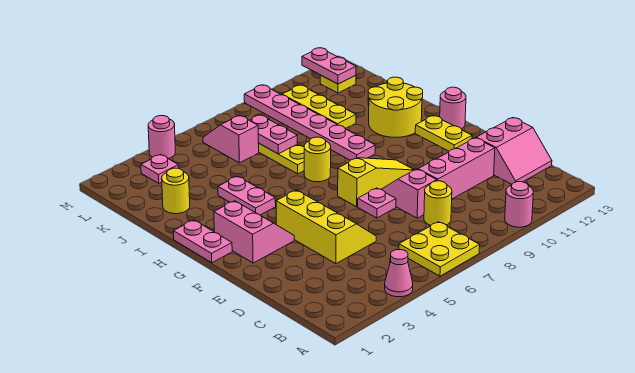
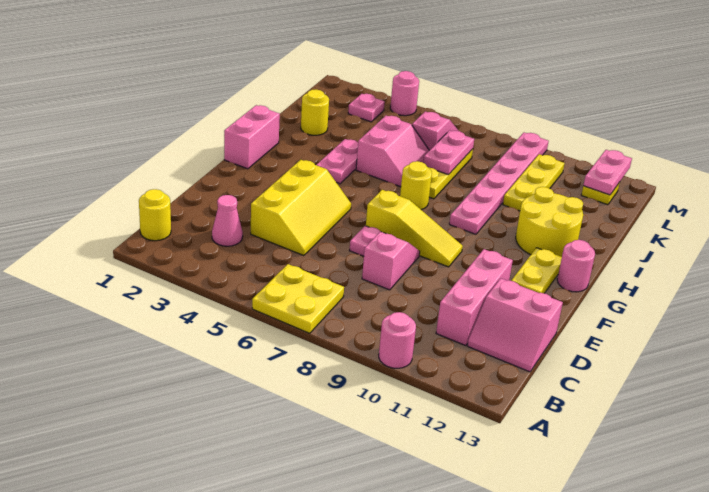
pink 1x1 cone [385,250,413,297] -> pink 1x1 cone moved to [212,195,243,246]
yellow 1x1 round brick [424,181,452,225] -> yellow 1x1 round brick moved to [139,189,171,241]
pink 1x3 brick [418,138,495,199] -> pink 1x3 brick turned to [436,249,513,346]
pink 2x2 slope [214,201,294,263] -> pink 2x2 slope moved to [356,116,429,187]
pink 1x2 plate [173,220,232,263] -> pink 1x2 brick [224,105,280,169]

